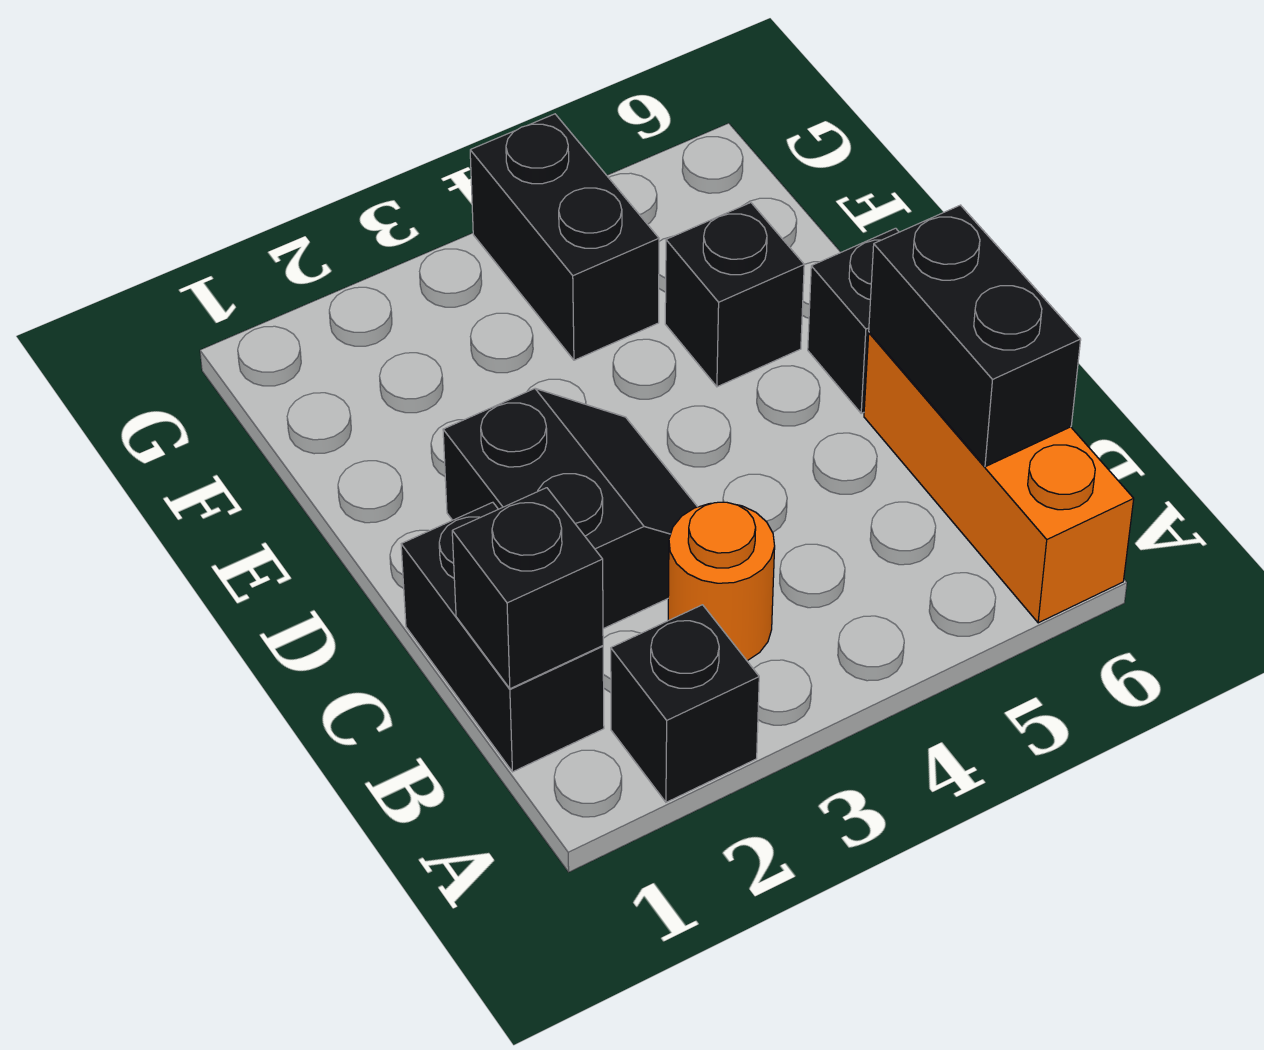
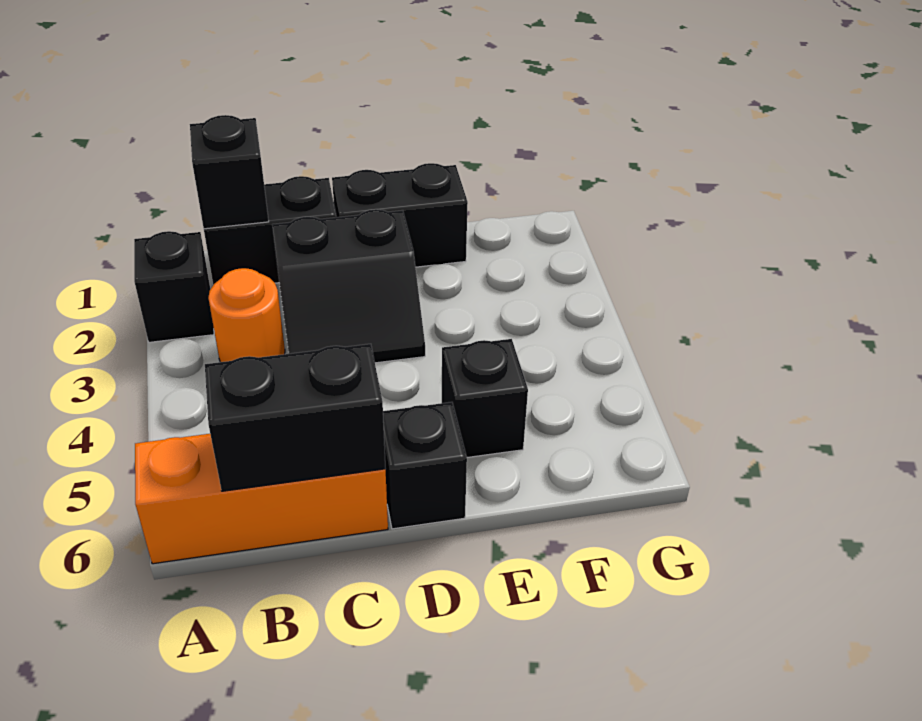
black 1x2 brick [470,114,659,360] -> black 1x2 brick moved to [332,163,468,267]

